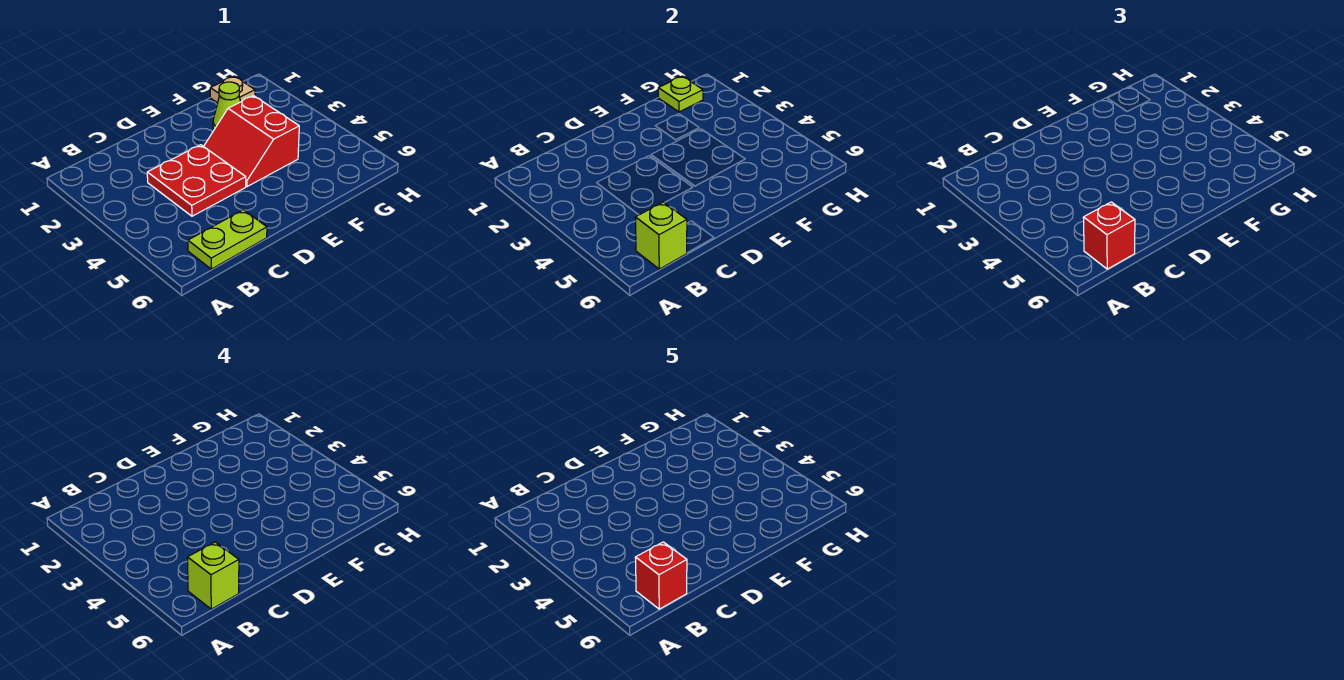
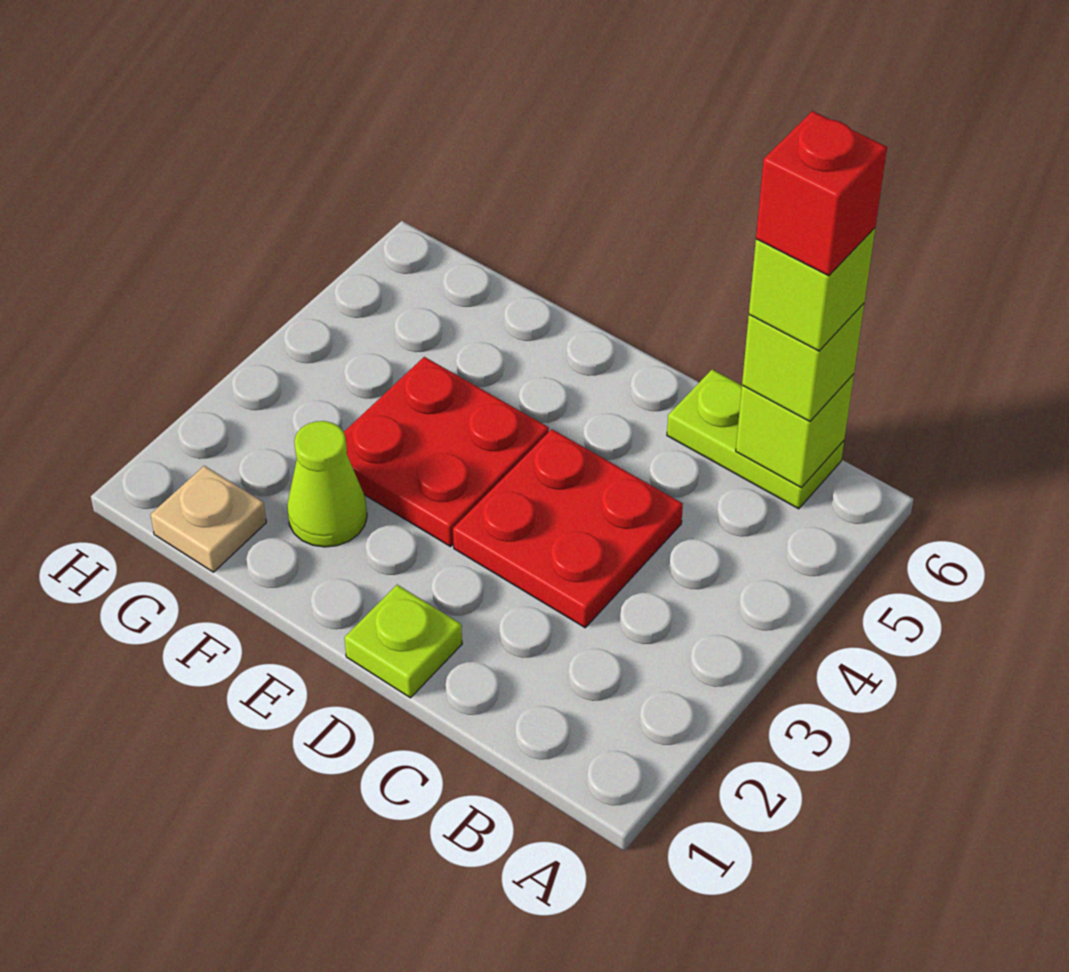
red 1x1 brick [1083,202,1135,269] -> lime 1x1 brick [742,304,864,421]
red 2x2 slope [204,96,299,187] -> red 2x2 plate [344,357,549,547]
lime 1x1 plate [658,76,703,112] -> lime 1x1 plate moved to [344,585,462,698]

